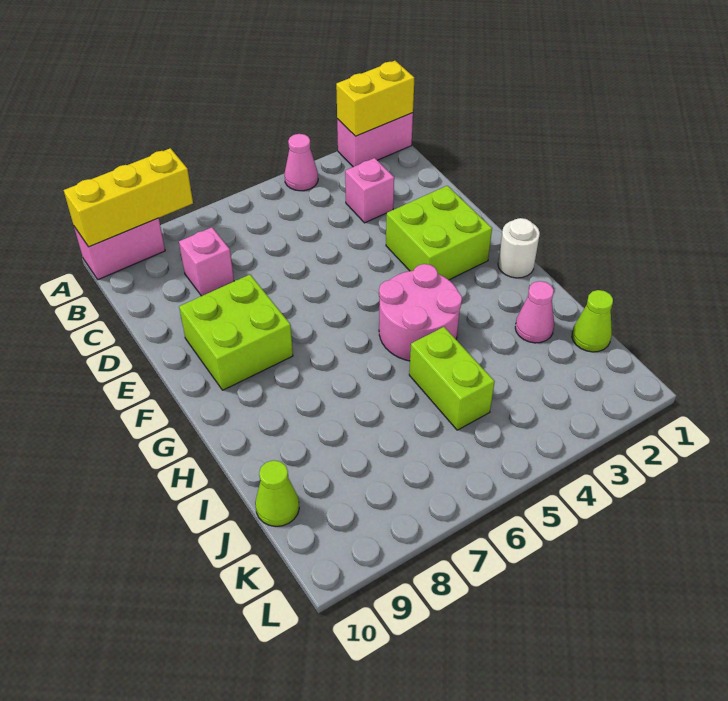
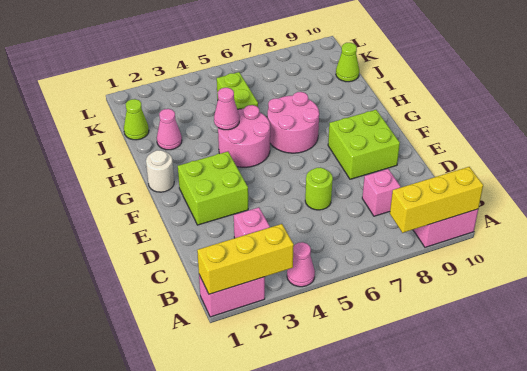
yellow 1x2 brick [336,61,414,136] -> yellow 1x3 brick [197,224,294,294]
none -> lime 1x1 round brick [305,168,333,210]
none -> pink 2x2 round brick [268,92,319,153]
none -> pink 1x1 cone [214,88,239,130]

